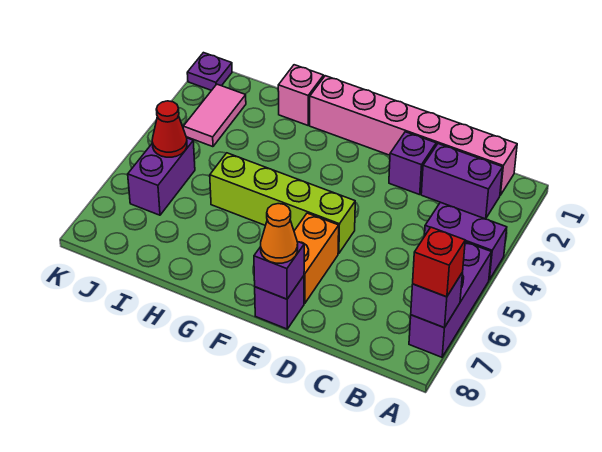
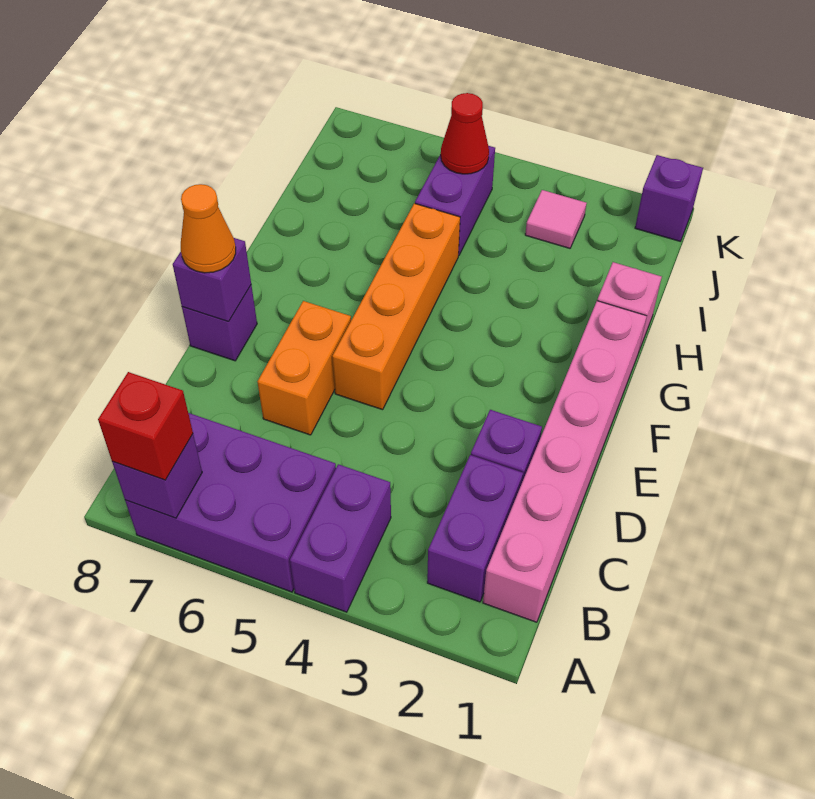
purple 1x3 brick [409,242,492,357] -> purple 2x3 brick [125,413,336,592]
lime 1x4 brick [210,153,355,254] -> orange 1x4 brick [332,203,460,410]
orange 1x2 brick [294,213,339,303] -> orange 1x2 brick turned to [257,301,351,435]
pink 1x2 tile [183,84,246,147] -> pink 1x1 tile [525,190,587,248]
purple 1x2 brick [128,138,195,215] -> purple 1x2 brick turned to [415,146,495,256]
purple 1x1 plate [187,53,232,90] -> purple 1x1 brick [635,155,703,241]

